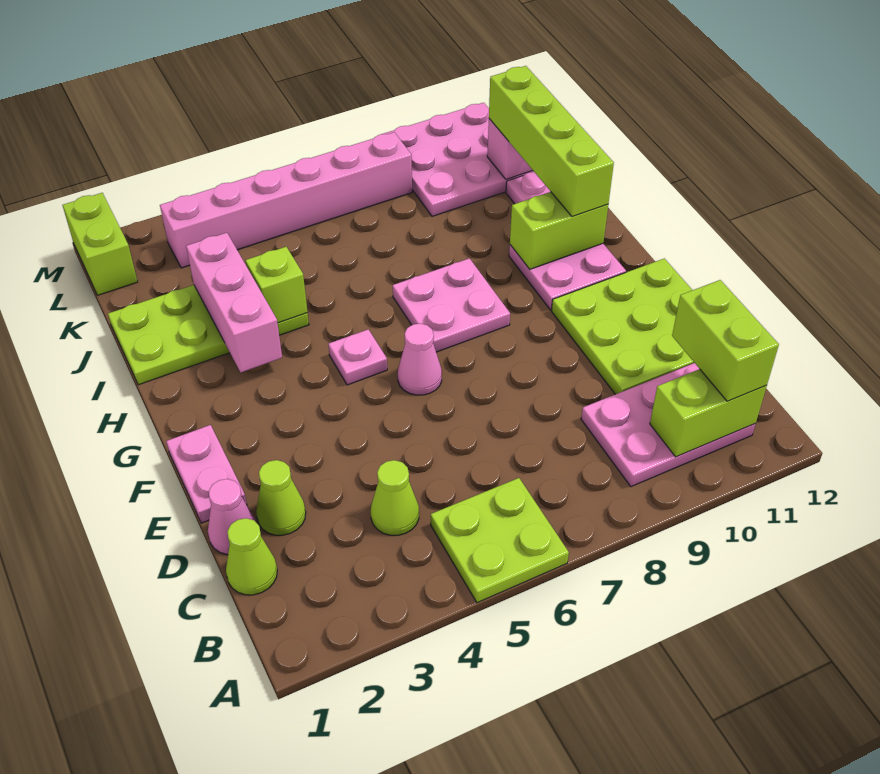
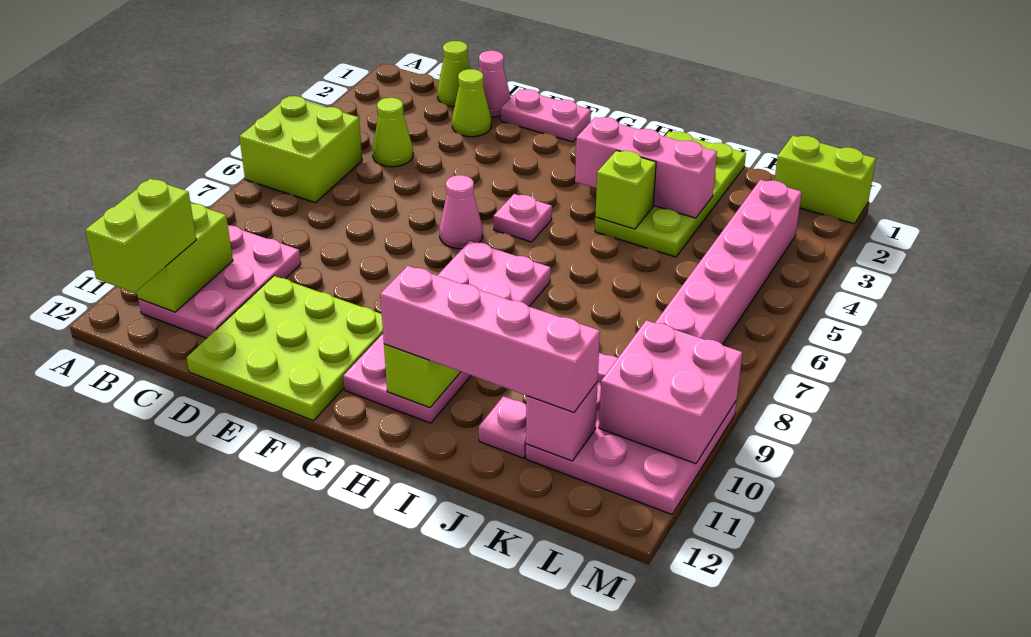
lime 2x2 plate [431,478,569,603] -> lime 2x2 brick [239,96,362,203]
lime 1x2 brick [672,280,779,401] -> lime 1x2 brick turned to [85,179,196,293]
lime 1x4 brick [489,66,614,216] -> pink 1x4 brick [380,266,600,412]
none -> pink 2x2 brick [599,320,742,464]

